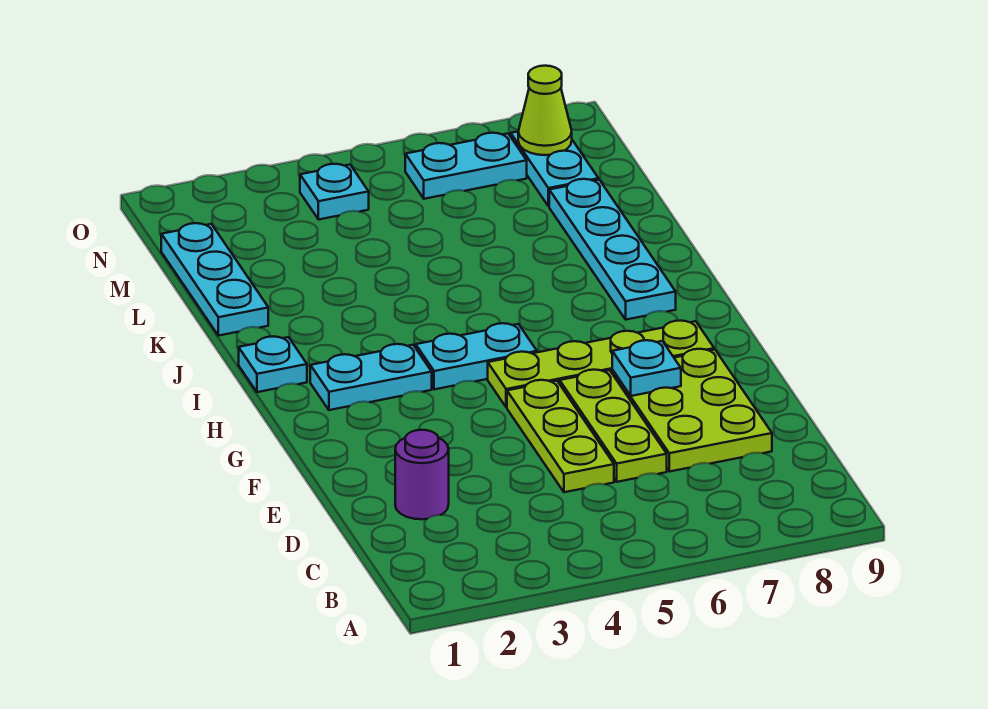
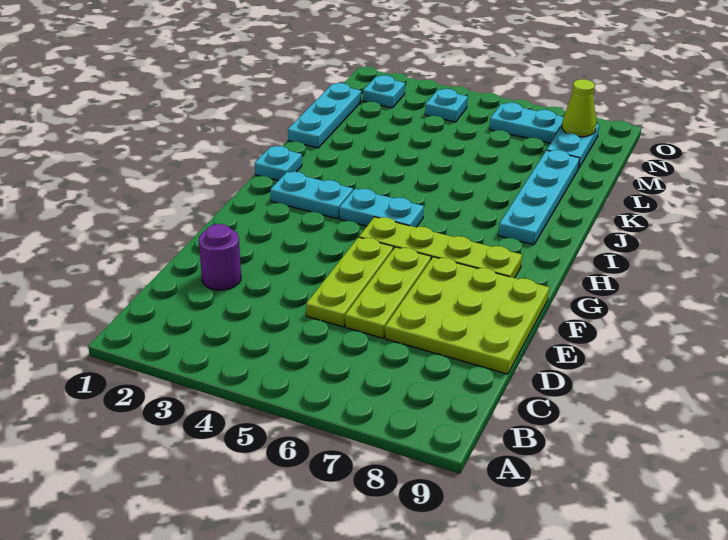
lime 2x3 plate [612,349,772,472] -> lime 3x3 plate [385,257,549,374]
cyan 1x1 plate [612,340,681,396] -> cyan 1x1 plate moved to [363,75,405,108]

